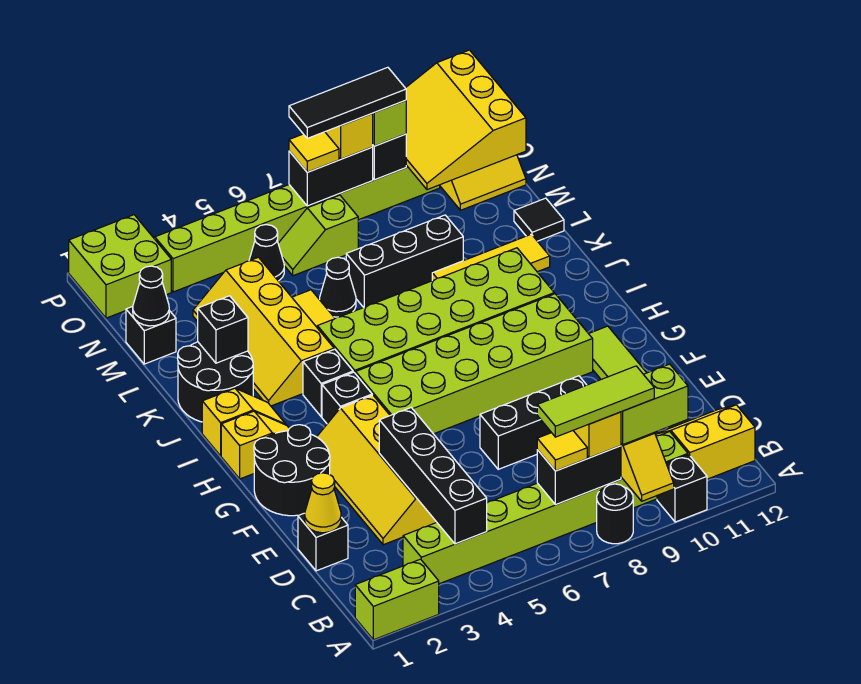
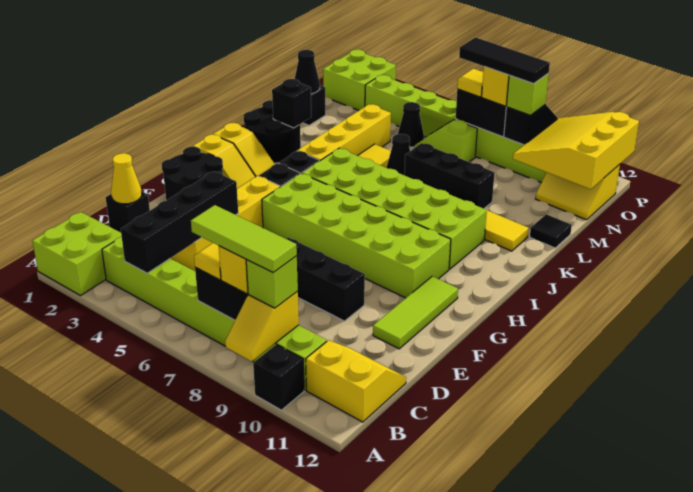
lime 1x2 brick [355,559,439,640] -> lime 2x2 brick [32,212,122,296]
black 1x1 round brick [597,484,633,544] -> none
lime 1x2 brick [621,364,688,445] -> lime 1x1 brick [246,256,298,308]

